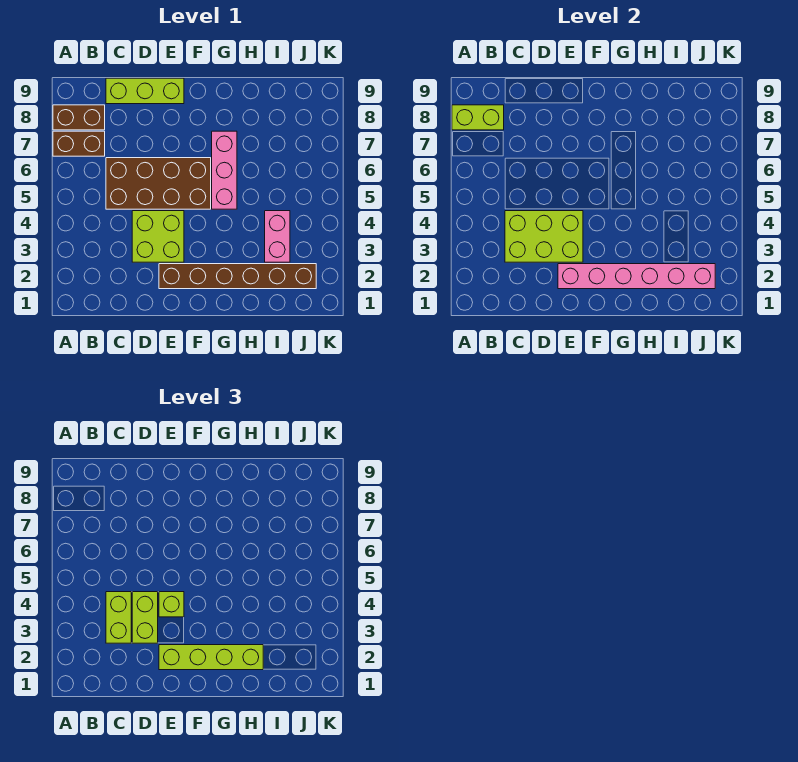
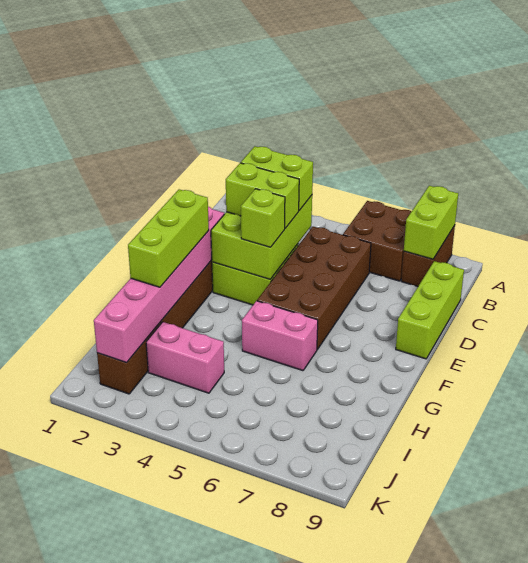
brown 1x2 brick [53,131,105,156] -> brown 2x2 brick [343,201,412,281]
lime 1x4 brick [159,645,263,670] -> lime 1x3 brick [128,189,209,287]
pink 1x3 brick [212,131,237,209] -> pink 1x2 brick [242,301,318,371]

